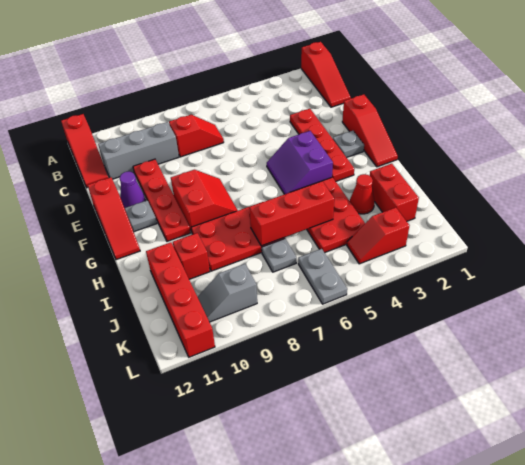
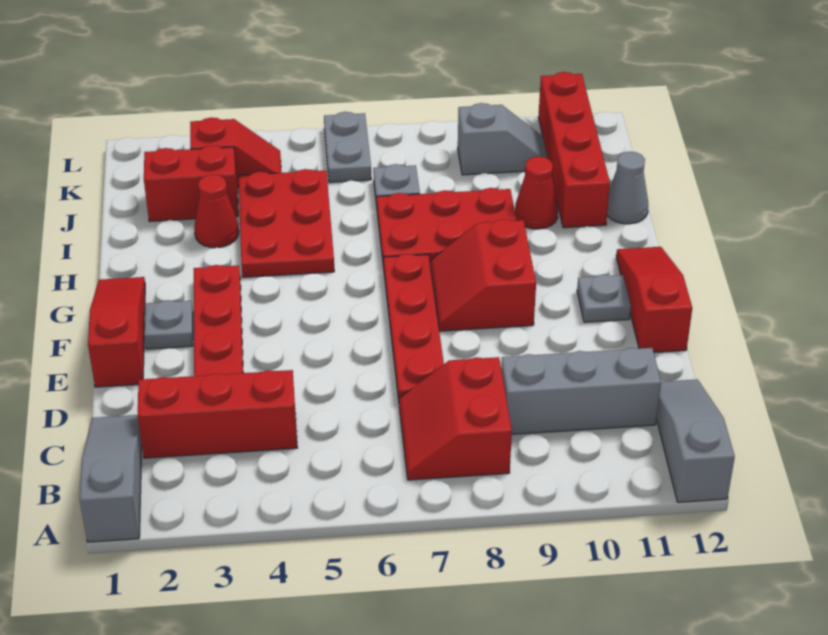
red 1x3 slope [301,42,351,107] -> grey 1x3 slope [80,415,142,542]
red 1x3 slope [61,114,109,188] -> grey 1x3 slope [657,379,735,502]
red 1x2 slope [169,115,224,157] -> red 2x2 slope [399,357,512,480]
red 1x4 plate [133,159,190,241] -> red 1x4 plate moved to [384,254,444,400]
purple 1x1 cone [120,172,145,208] -> none
purple 2x2 slope [267,131,333,194] -> none
red 1x2 brick [370,164,419,221] -> red 1x2 brick turned to [144,146,238,221]
red 1x3 brick [249,181,334,246] -> red 1x3 brick moved to [138,370,297,458]
red 1x1 brick [173,233,210,279] -> red 1x1 cone [515,157,558,229]
none -> grey 1x1 cone [607,152,648,224]

